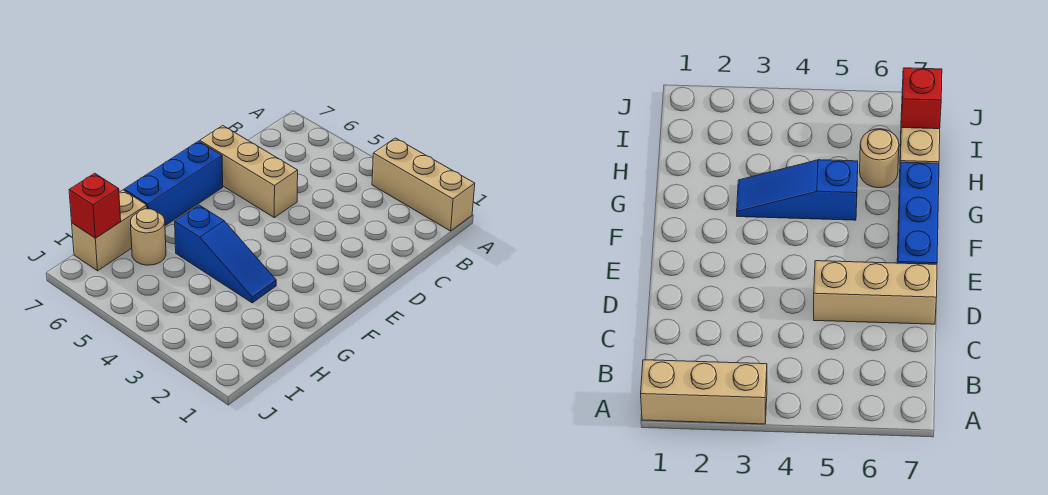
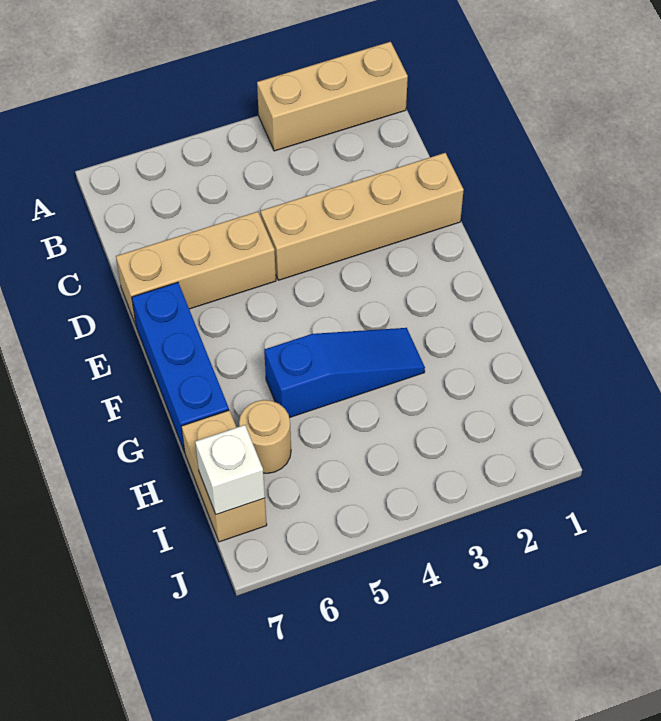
none -> tan 1x4 brick [261,153,464,280]
red 1x1 brick [69,173,121,238] -> white 1x1 brick [195,425,265,515]

